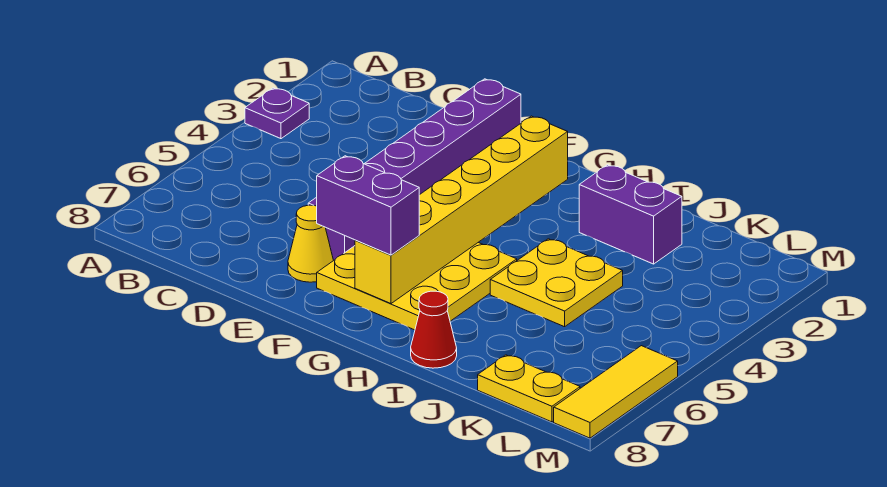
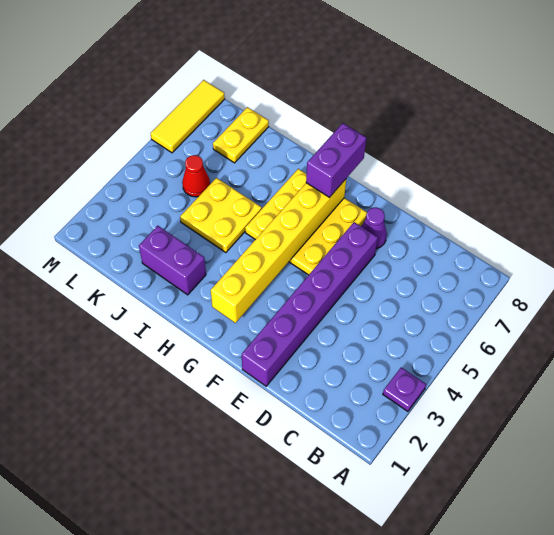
yellow 1x1 cone [288,205,334,282] -> purple 1x1 cone [361,207,387,249]
purple 1x2 brick [317,156,419,255] -> purple 1x2 brick turned to [306,123,366,197]
red 1x1 cone [411,291,457,368] -> red 1x1 cone moved to [182,155,210,197]
yellow 1x2 plate [478,355,580,422] -> yellow 1x2 plate turned to [213,107,269,163]

